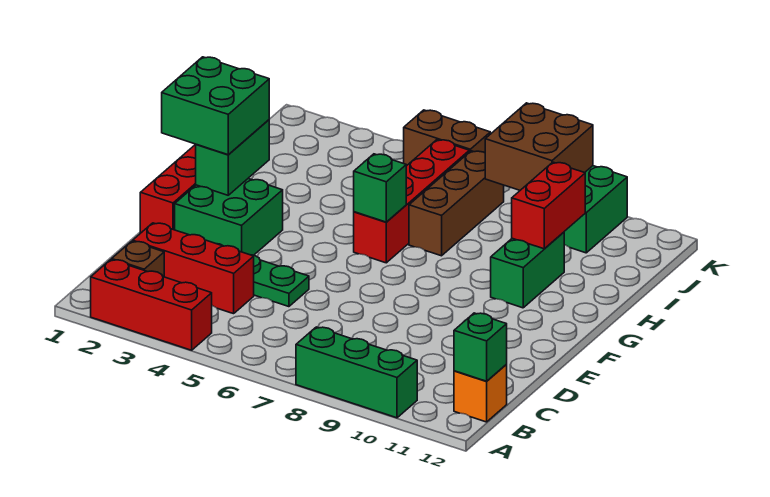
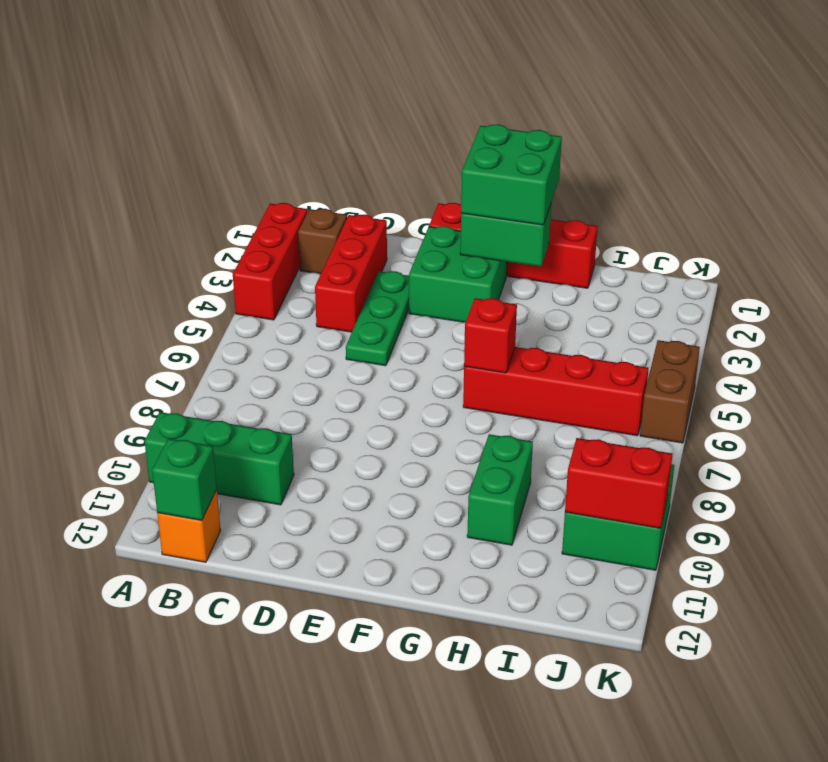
green 1x3 brick [296,327,417,418] -> green 1x3 brick turned to [145,412,294,505]
green 1x1 brick [354,154,406,222] -> red 1x1 brick [464,298,517,373]
green 1x2 brick [491,232,564,308] -> green 1x2 brick turned to [467,434,533,545]
brown 1x3 brick [409,151,504,256] -> none
red 1x2 brick [512,162,585,249] -> red 1x2 brick moved to [565,438,673,528]
brown 2x2 brick [485,103,593,190] -> none

